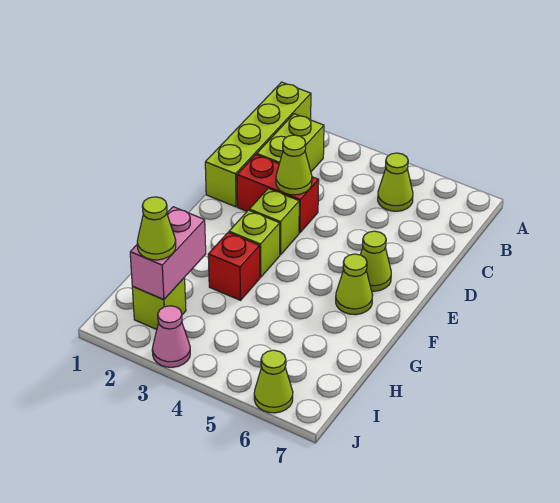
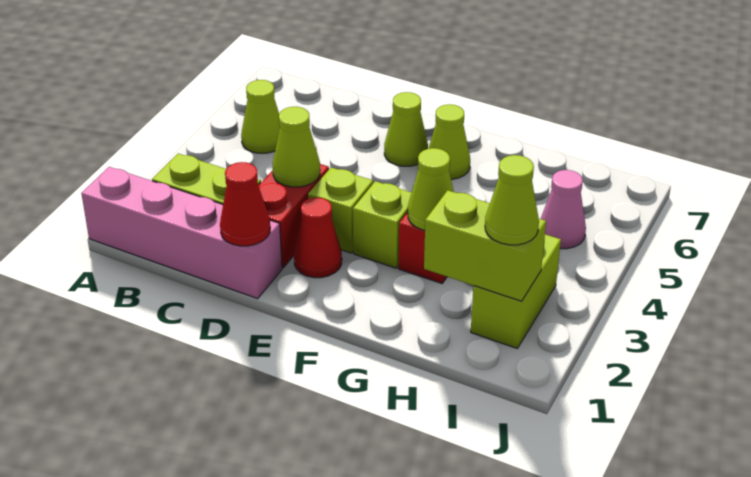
lime 1x4 brick [205,82,311,207] -> pink 1x4 brick [81,167,282,299]
none -> red 1x1 cone [220,162,270,246]
none -> red 1x1 cone [294,197,342,278]
pink 1x2 brick [130,207,206,300] -> lime 1x2 brick [424,190,546,301]
lime 1x1 brick [132,278,186,330] -> lime 1x2 brick [471,234,561,348]
pink 1x1 cone [152,306,190,367] -> pink 1x1 cone moved to [541,170,586,249]
lime 1x1 cone [254,350,293,413] -> lime 1x1 cone moved to [408,148,454,230]

